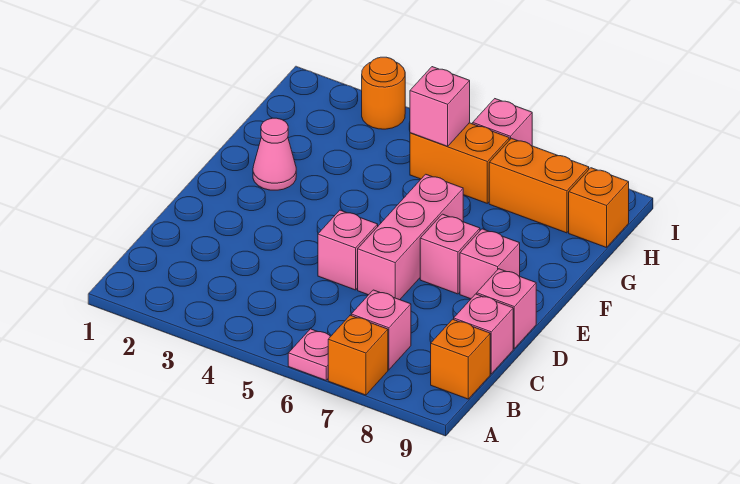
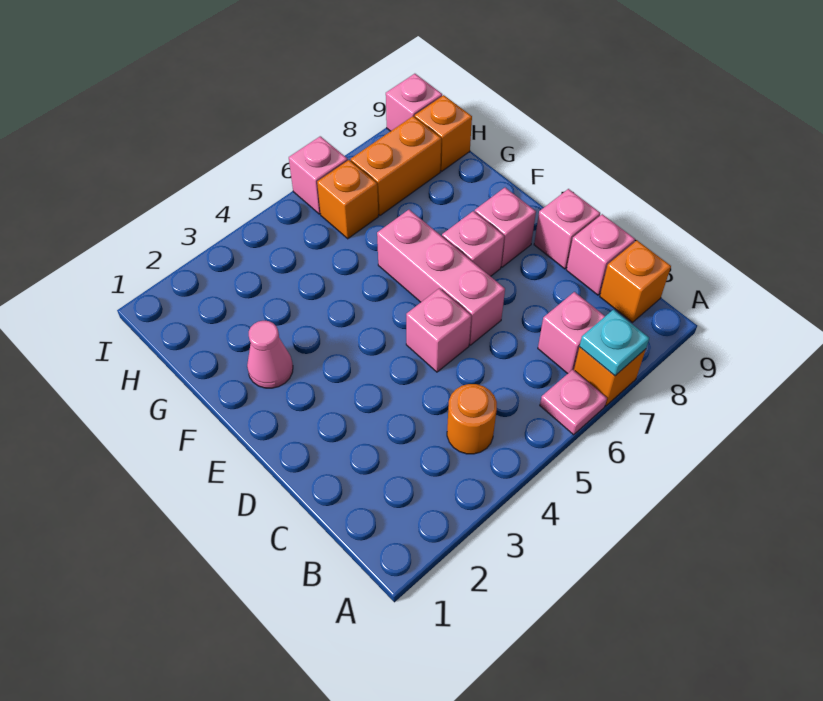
none -> cyan 1x1 plate [580,310,649,376]
orange 1x2 brick [410,123,509,203] -> orange 1x1 brick [317,160,378,239]
pink 1x1 brick [410,67,470,146] -> pink 1x1 brick moved to [386,74,442,131]
orange 1x1 round brick [362,57,405,129] -> orange 1x1 round brick moved to [447,384,497,454]

